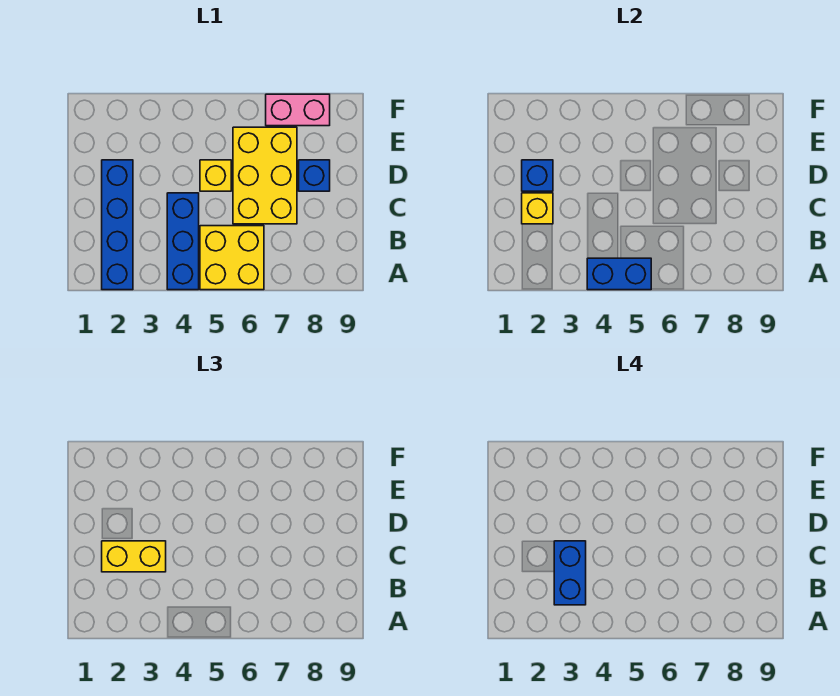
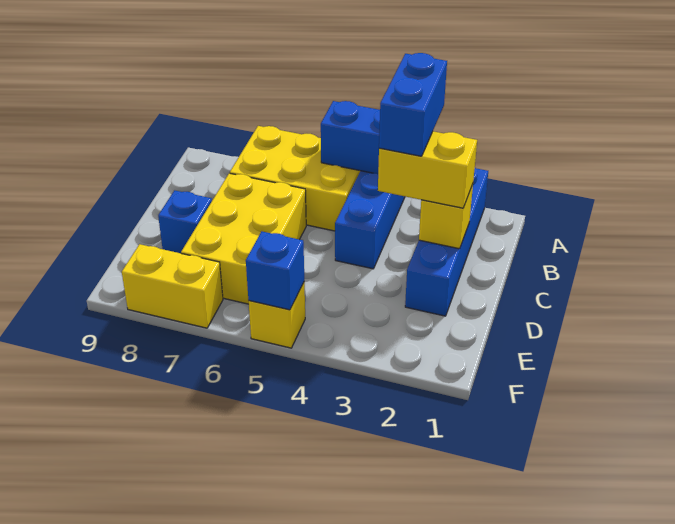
yellow 2x2 brick [200,226,264,290] -> yellow 2x3 brick [230,126,360,231]
blue 1x1 brick [522,160,553,191] -> blue 1x1 brick moved to [246,232,304,310]
yellow 1x1 brick [200,160,231,191] -> yellow 1x1 brick moved to [249,282,305,348]
pink 1x2 brick [266,94,330,126] -> yellow 1x2 brick [122,244,223,328]

